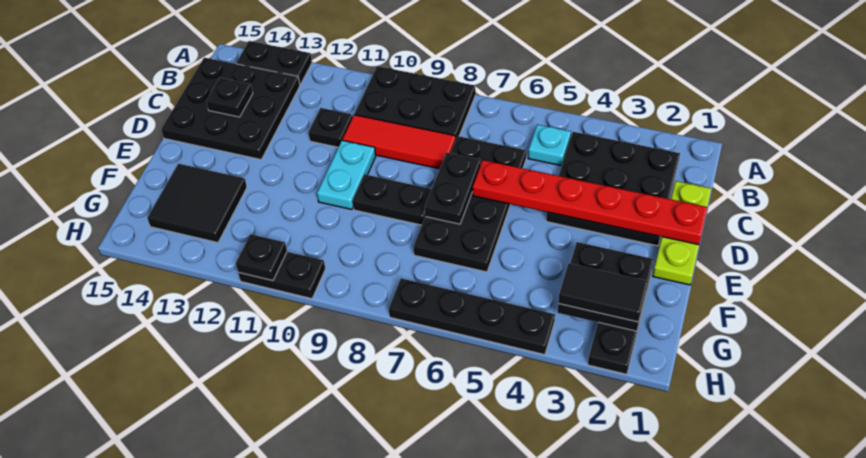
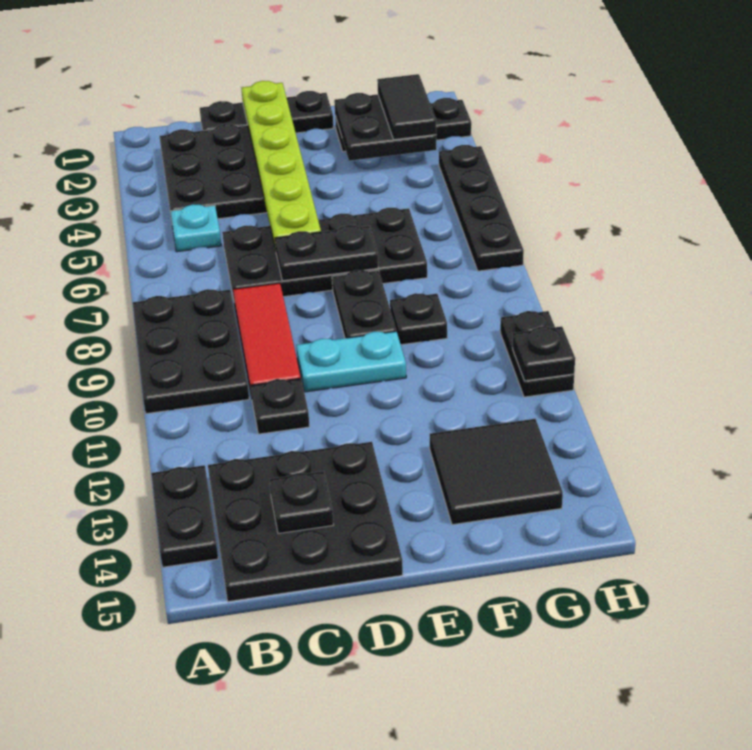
lime 1x3 plate [653,181,711,285] -> black 1x3 plate [200,91,333,133]
red 1x6 plate [473,160,708,245] -> lime 1x6 plate [241,81,321,250]
none -> black 1x1 plate [390,293,447,345]

